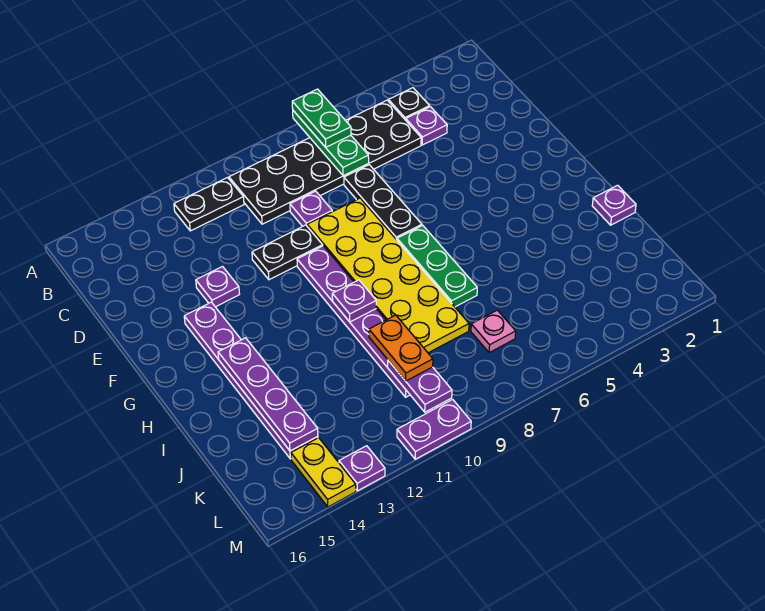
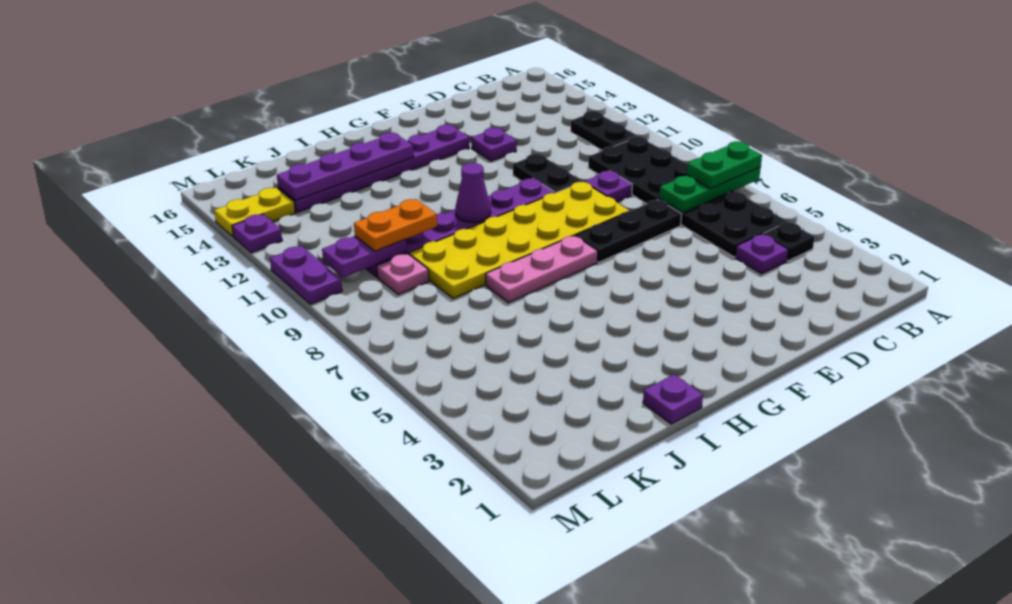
green 1x3 plate [397,225,477,307] -> pink 1x3 plate [486,235,598,303]
purple 1x1 plate [332,280,376,322] -> purple 1x1 cone [455,163,491,223]
pink 1x1 plate [471,310,516,353] -> pink 1x1 plate moved to [377,253,429,295]

